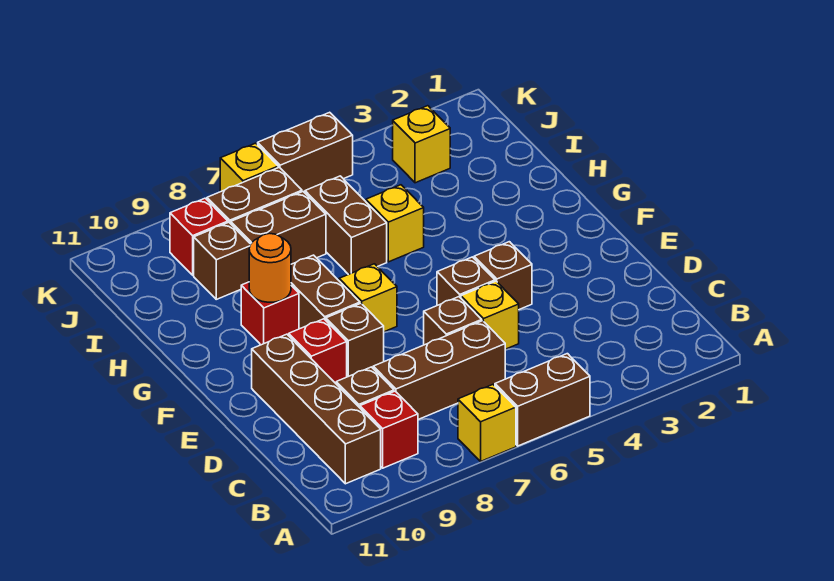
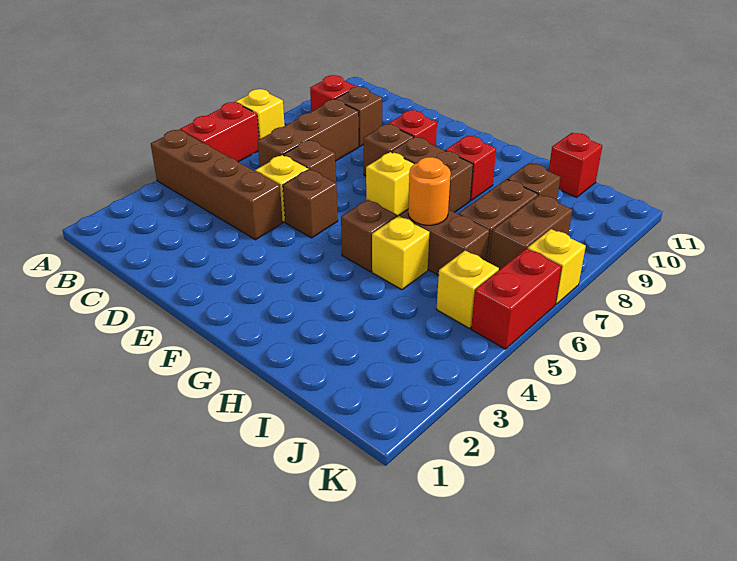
brown 1x2 brick [495,354,590,446] -> red 1x2 brick [180,102,259,162]
brown 1x4 brick [252,334,381,484] -> brown 1x4 brick moved to [151,130,283,240]
brown 1x1 brick [474,242,532,309] -> brown 1x1 brick moved to [341,200,397,272]
orange 1x1 round brick [249,233,291,302] -> orange 1x1 round brick moved to [408,157,451,225]
yellow 1x1 brick [392,106,450,183] -> yellow 1x1 brick moved to [437,251,499,328]
red 1x1 brick [170,198,228,275] -> red 1x1 brick moved to [549,133,602,197]
brown 1x2 brick [258,112,353,193] -> red 1x2 brick [471,249,562,349]

